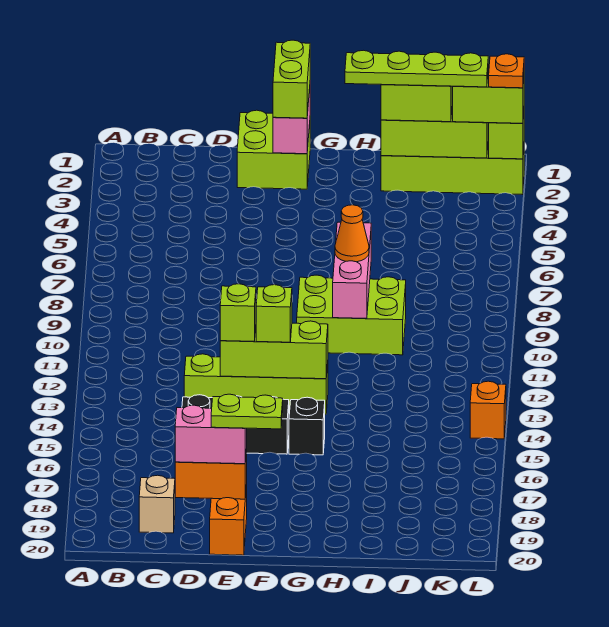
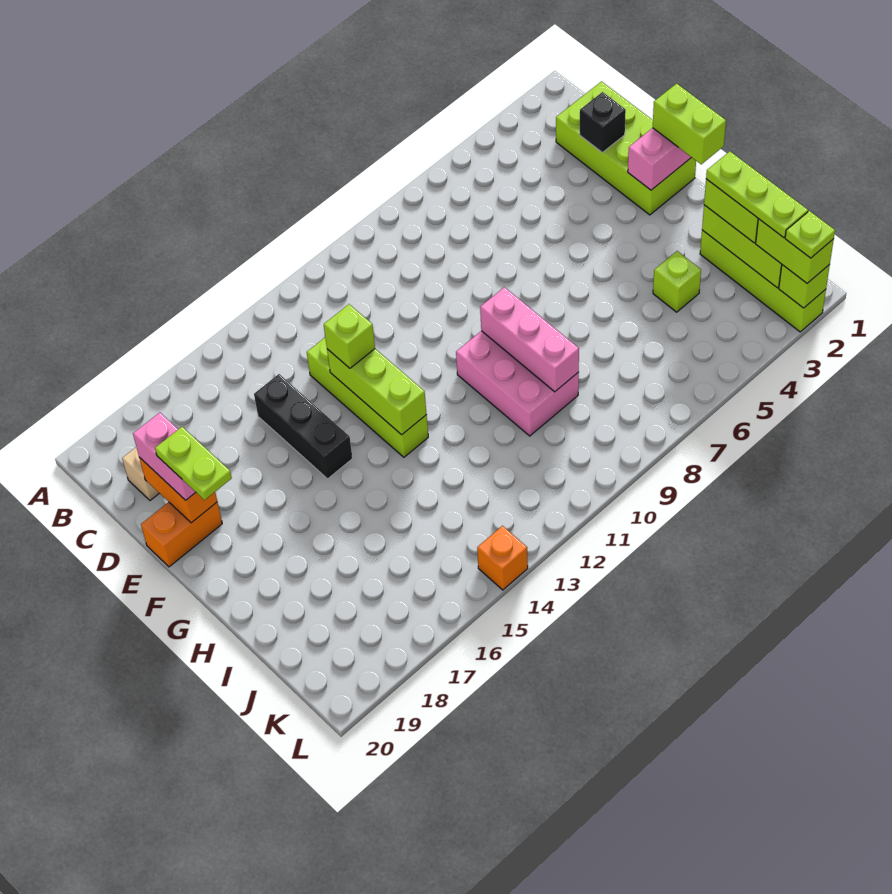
lime 2x2 brick [237,110,310,189] -> lime 2x4 brick [556,82,696,215]
lime 1x2 brick [273,40,310,118] -> lime 1x2 brick turned to [653,84,726,164]
lime 1x1 brick [256,285,292,342] -> lime 1x1 brick moved to [653,251,701,312]
lime 2x3 brick [297,275,406,355] -> pink 2x3 brick [456,331,579,436]
black 1x1 brick [289,397,325,455] -> black 1x1 brick moved to [580,92,626,152]
lime 1x4 plate [345,50,488,87] -> lime 1x3 plate [706,151,808,238]
pink 1x3 brick [333,222,371,319] -> pink 1x3 brick turned to [480,287,579,392]
orange 1x1 cone [335,205,369,262] -> none
orange 1x1 plate [489,54,524,88] -> lime 1x1 plate [785,211,835,258]

